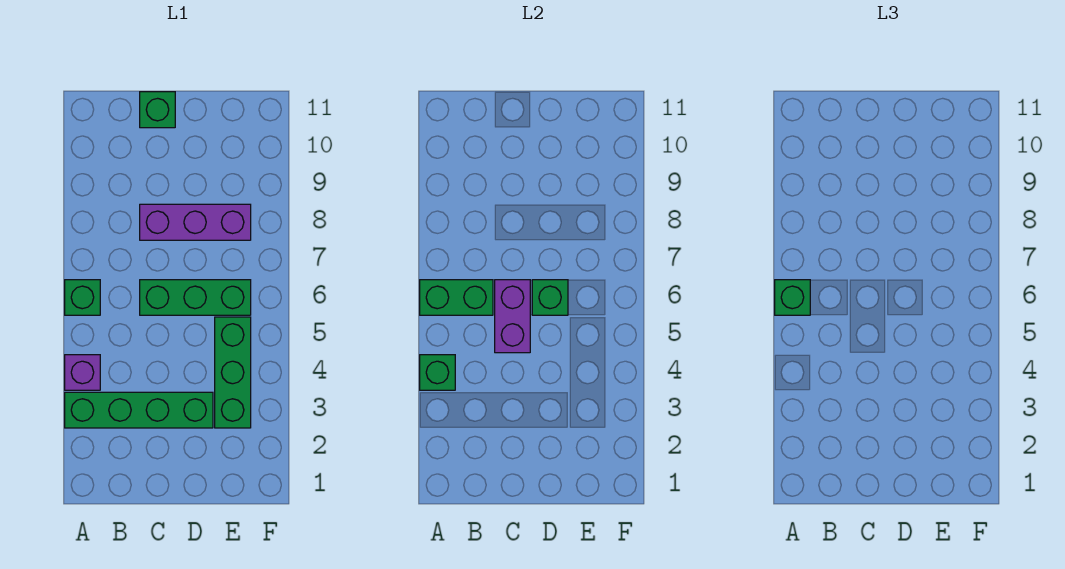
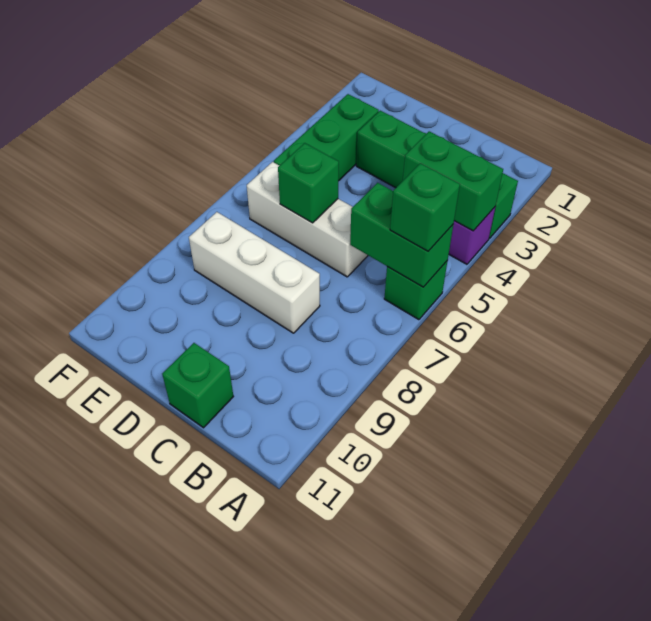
green 1x1 brick [420,355,455,390] -> green 1x2 brick [403,131,503,231]
purple 1x2 brick [495,280,530,353] -> none
green 1x3 brick [140,280,251,315] -> white 1x3 brick [247,162,368,277]
purple 1x3 brick [140,204,251,240] -> white 1x3 brick [189,212,320,333]

